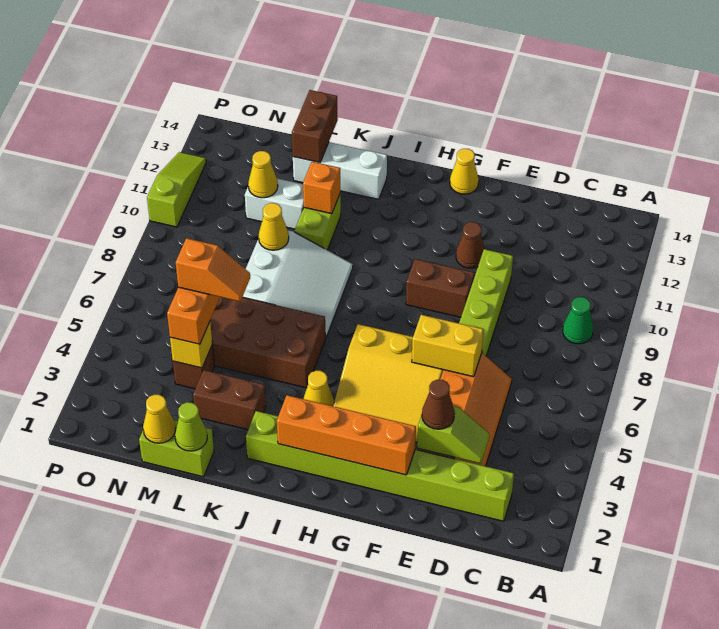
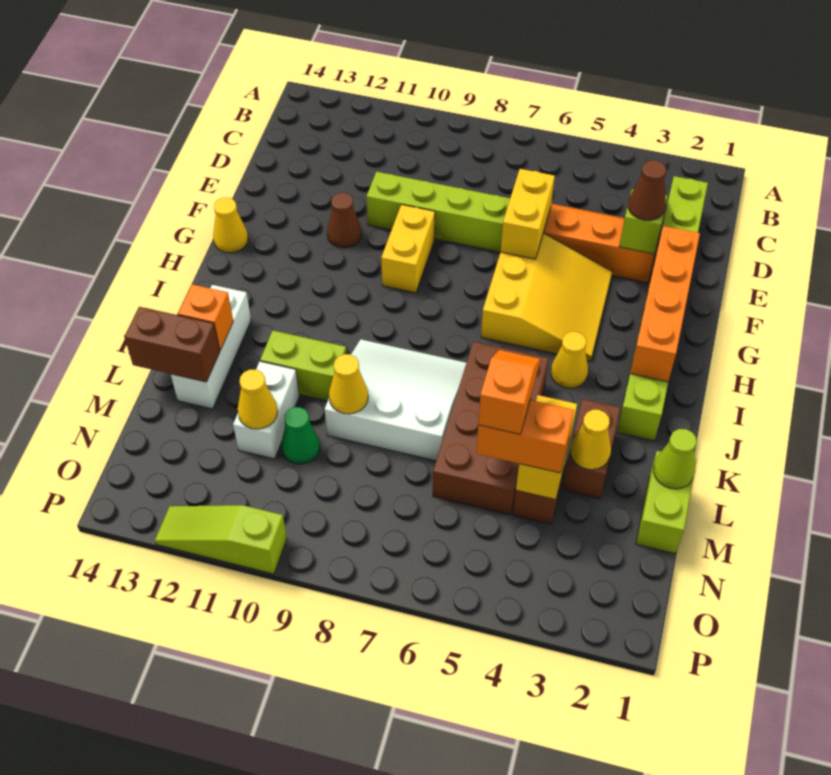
green 1x1 cone [563,297,593,344] -> green 1x1 cone moved to [281,407,320,464]
brown 1x2 brick [406,259,474,317] -> yellow 1x2 brick [381,204,435,293]
orange 1x1 brick [303,162,340,214] -> orange 1x1 brick moved to [178,285,233,350]
yellow 1x1 cone [143,395,176,443] -> yellow 1x1 cone moved to [570,410,611,470]
yellow 1x1 brick [170,322,212,368] -> yellow 1x2 brick [516,395,577,500]

